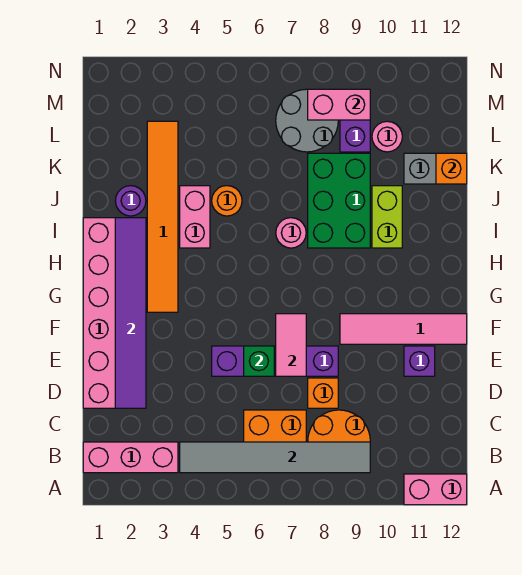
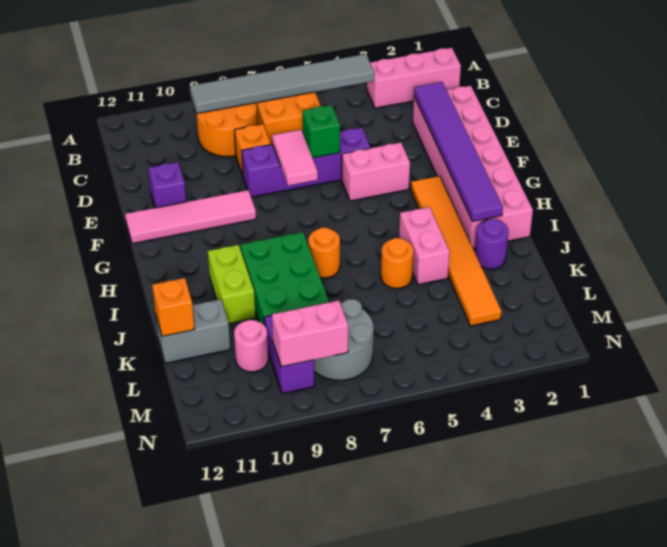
pink 1x2 brick [404,474,467,505] -> pink 1x2 brick moved to [342,143,410,201]
pink 1x1 round brick [276,218,306,248] -> orange 1x1 round brick [308,228,340,278]

